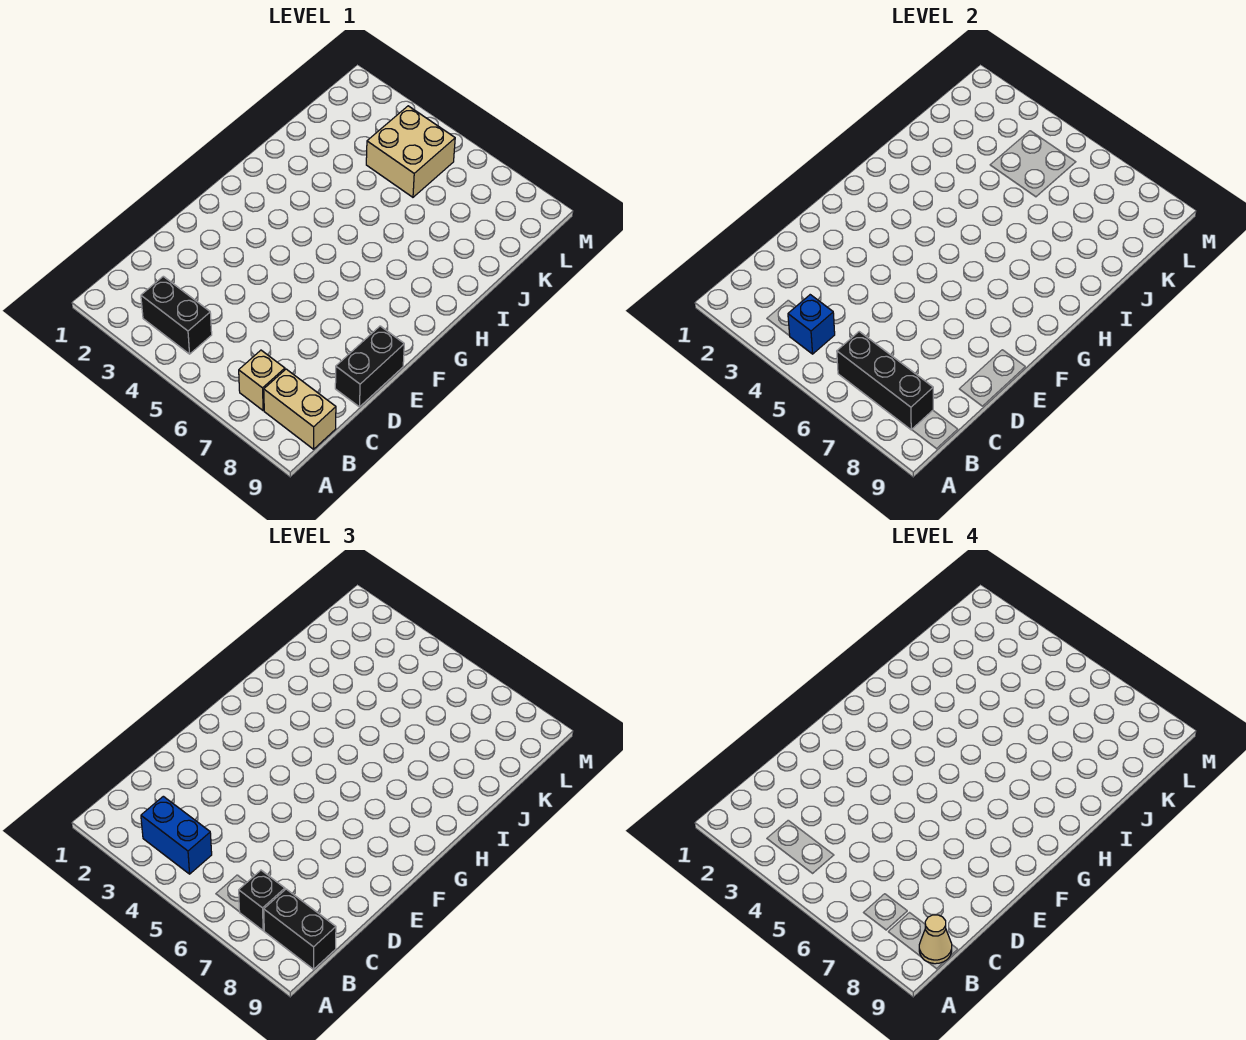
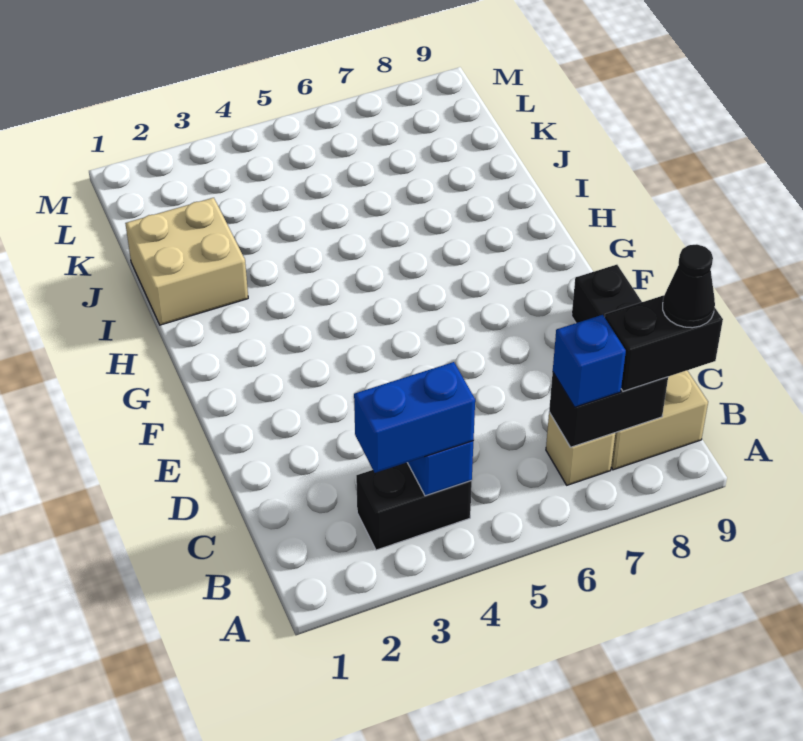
black 1x3 brick [837,332,933,430] -> black 1x2 brick [549,373,668,447]
black 1x1 brick [239,870,285,931] -> blue 1x1 brick [553,315,626,407]
tan 1x1 cone [919,915,952,964] -> black 1x1 cone [663,244,715,328]
tan 2x2 brick [366,106,455,197] -> tan 2x2 brick moved to [125,198,248,325]

